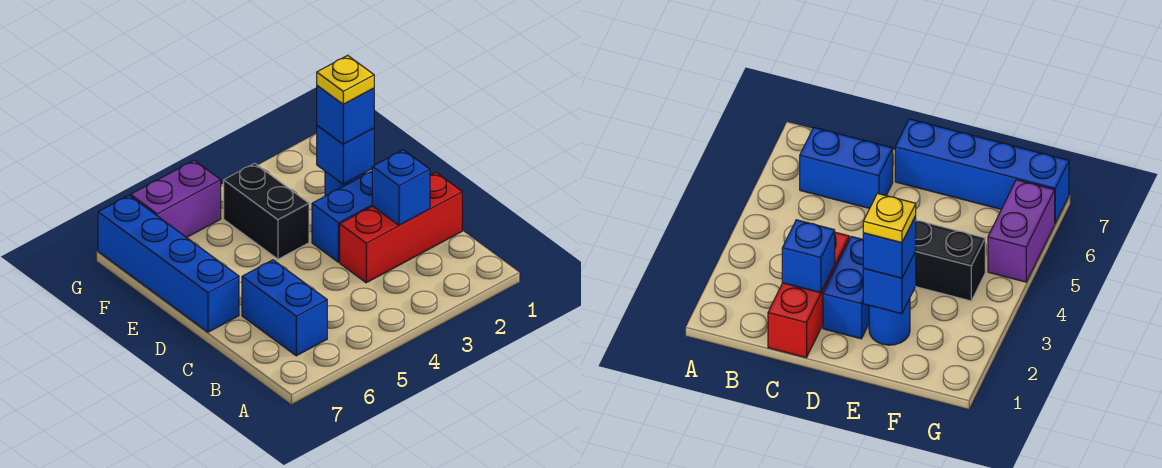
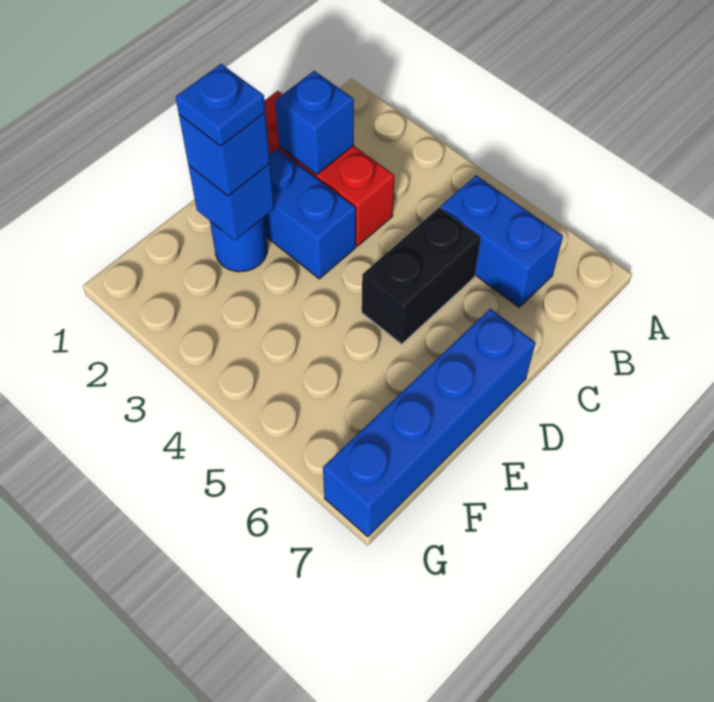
blue 1x2 brick [242,260,327,356] -> blue 1x2 brick turned to [441,175,563,307]
yellow 1x1 plate [317,55,374,104] -> blue 1x1 plate [176,64,265,146]
black 1x2 brick [224,163,309,259] -> black 1x2 brick moved to [362,208,481,344]
purple 1x2 brick [131,160,221,238] -> none

